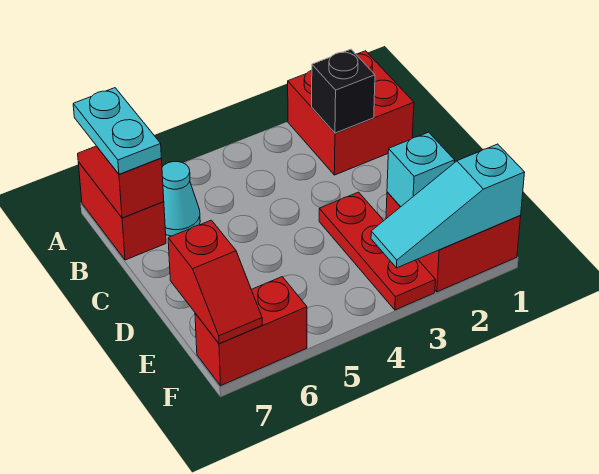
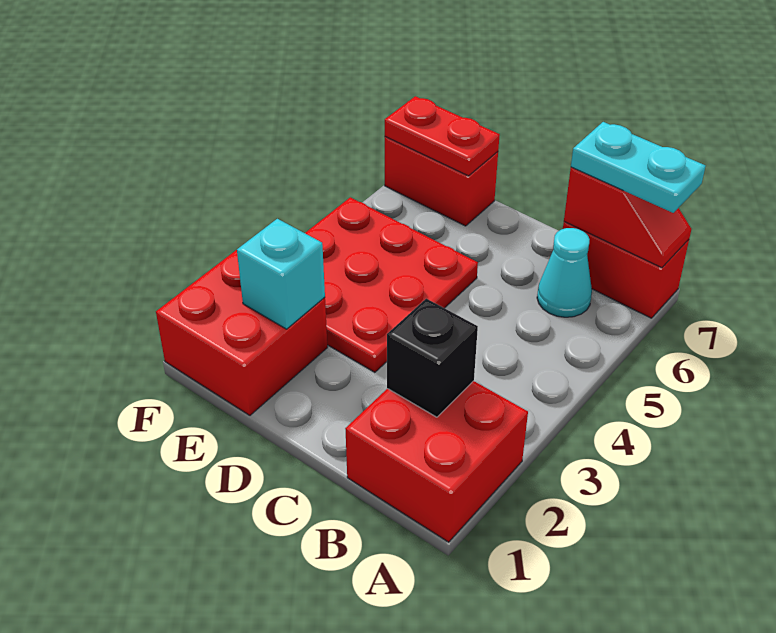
red 1x3 plate [319,192,436,310] -> red 3x3 plate [305,197,478,372]
red 1x2 slope [168,220,262,344] -> red 1x2 plate [385,96,500,176]
cyan 1x3 slope [371,144,525,268] -> none
red 1x2 brick [195,277,307,386] -> red 1x2 brick turned to [385,137,498,226]

